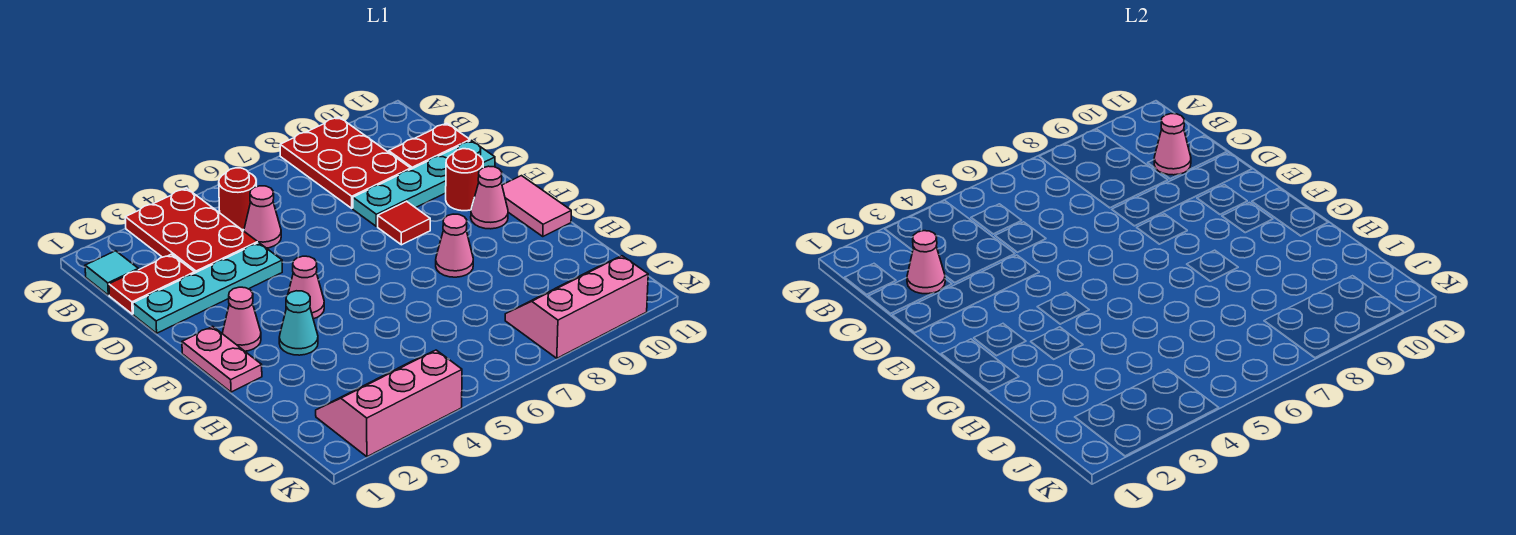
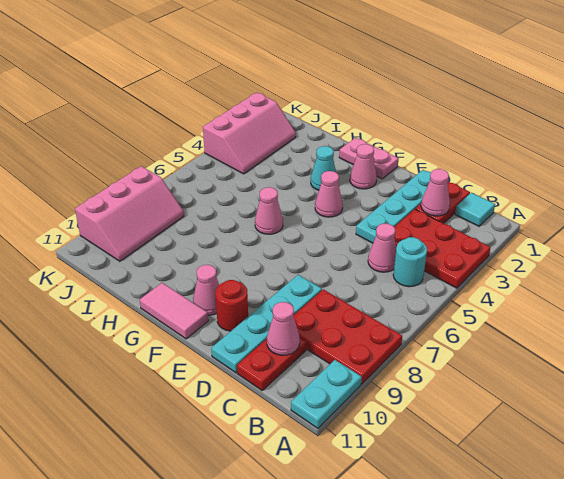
none -> cyan 1x2 plate [291,360,362,428]
red 1x1 round brick [219,168,257,230] -> cyan 1x1 round brick [393,237,427,287]
red 1x1 tile [378,201,430,245] -> none
pink 1x1 cone [436,214,473,277] -> pink 1x1 cone moved to [255,187,283,234]

